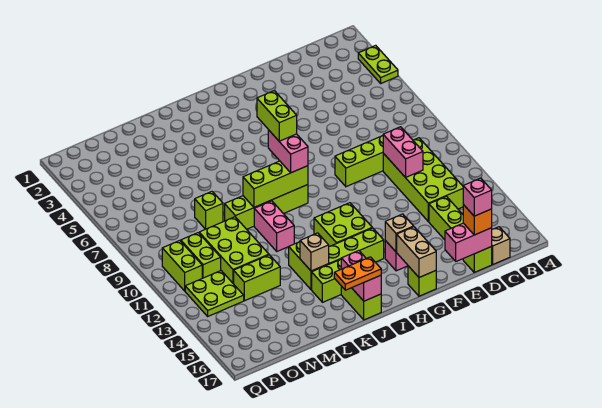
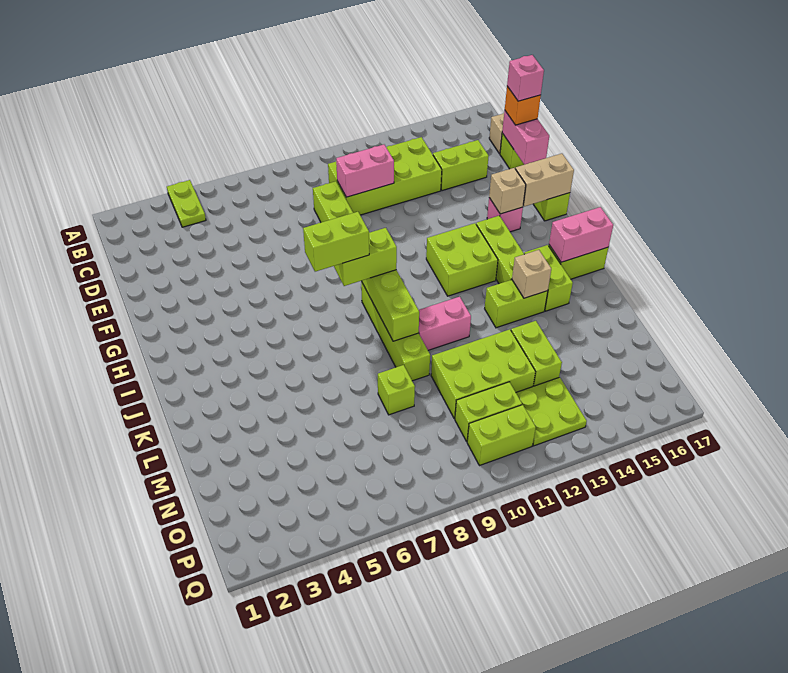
lime 1x2 plate [358,45,398,83] -> lime 1x2 plate turned to [167,180,206,227]
pink 1x2 brick [268,130,308,173] -> lime 1x2 brick [334,228,397,286]
orange 1x2 plate [334,257,381,290] -> none

